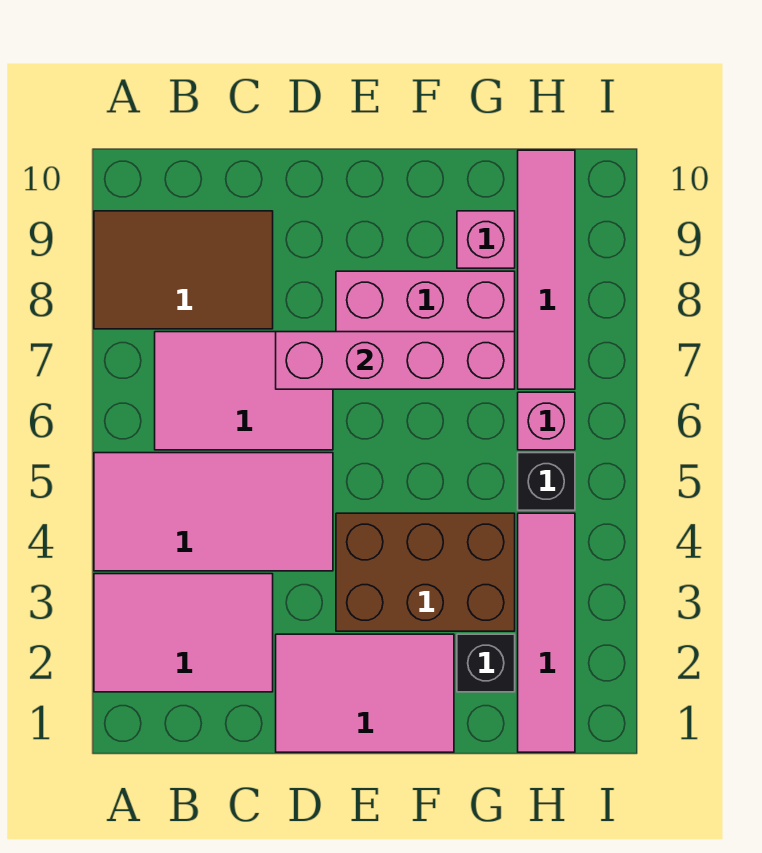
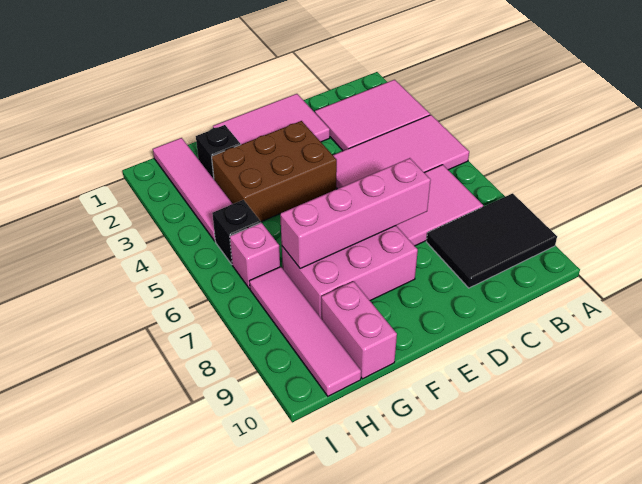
brown 2x3 tile [94,211,273,329] -> black 2x3 tile [426,193,557,288]
pink 1x1 brick [457,211,515,268] -> pink 1x2 brick [321,281,397,379]

